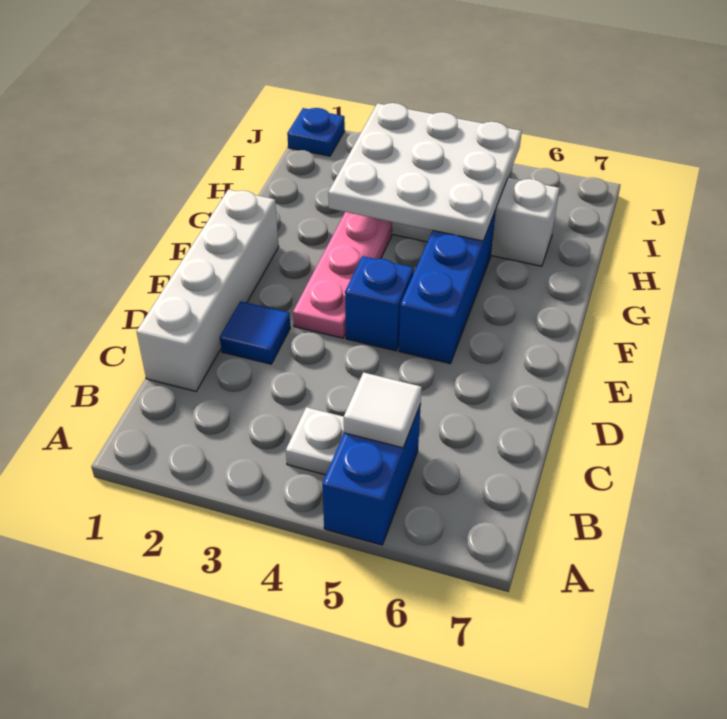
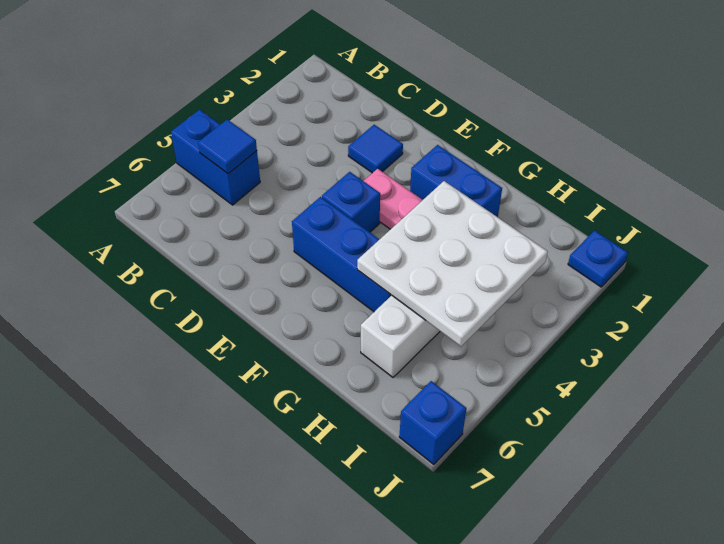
white 1x1 plate [286,407,344,475] -> none
white 1x1 tile [344,372,422,448] -> blue 1x1 tile [198,119,257,174]
white 1x4 brick [136,189,279,391] -> none
none -> blue 1x2 brick [410,145,502,217]
none -> blue 1x1 brick [399,381,467,465]

